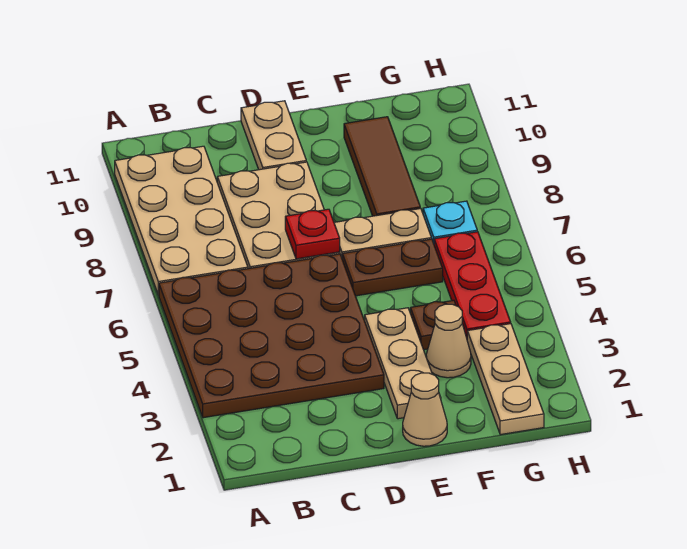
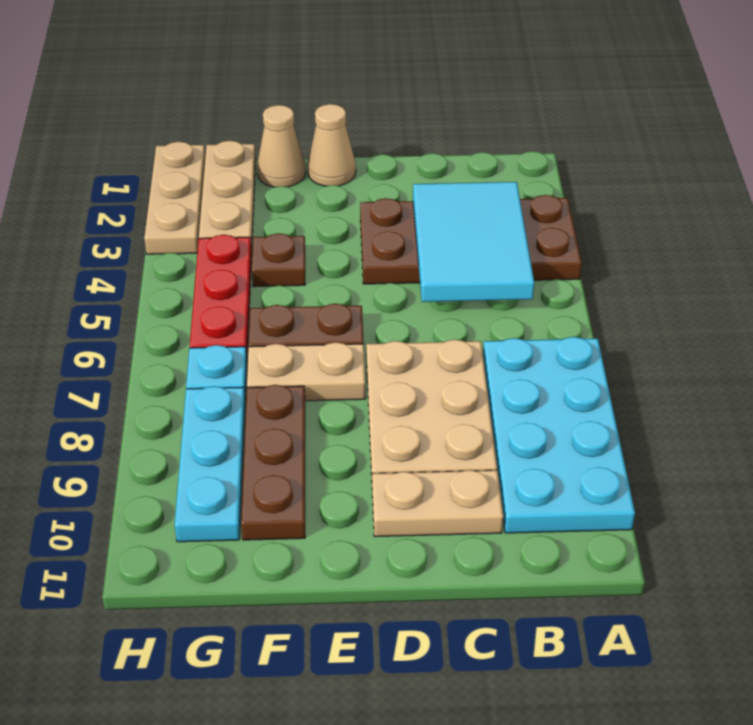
brown 4x4 plate [159,254,384,418] -> brown 2x4 plate [360,195,582,284]
tan 2x4 plate [115,146,248,295] -> cyan 2x4 plate [483,337,635,533]
none -> cyan 2x3 tile [413,182,534,302]
red 1x1 plate [285,209,340,259] -> none
tan 1x2 plate [241,101,306,170] -> tan 1x2 plate turned to [372,470,503,537]
tan 1x3 plate [365,308,441,419] -> tan 1x3 plate moved to [144,142,205,254]
tan 1x1 cone [426,304,471,378] -> tan 1x1 cone moved to [257,105,305,187]
brown 1x3 tile [344,117,420,216] -> brown 1x3 plate [241,385,305,540]
none -> cyan 1x3 plate [175,386,245,542]

